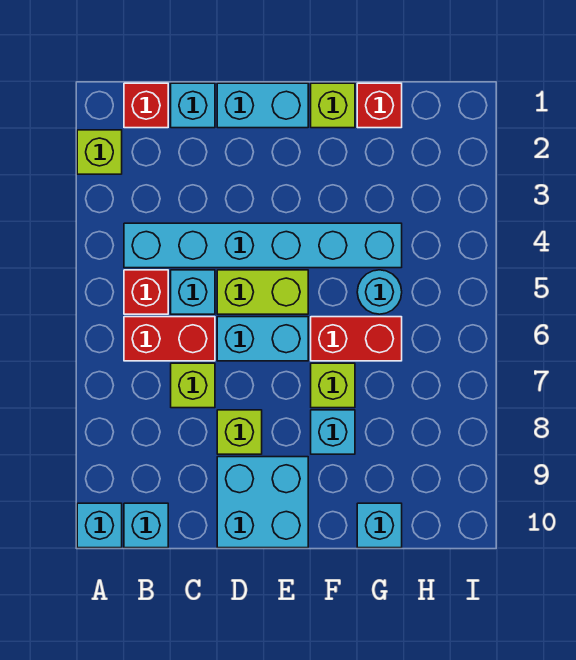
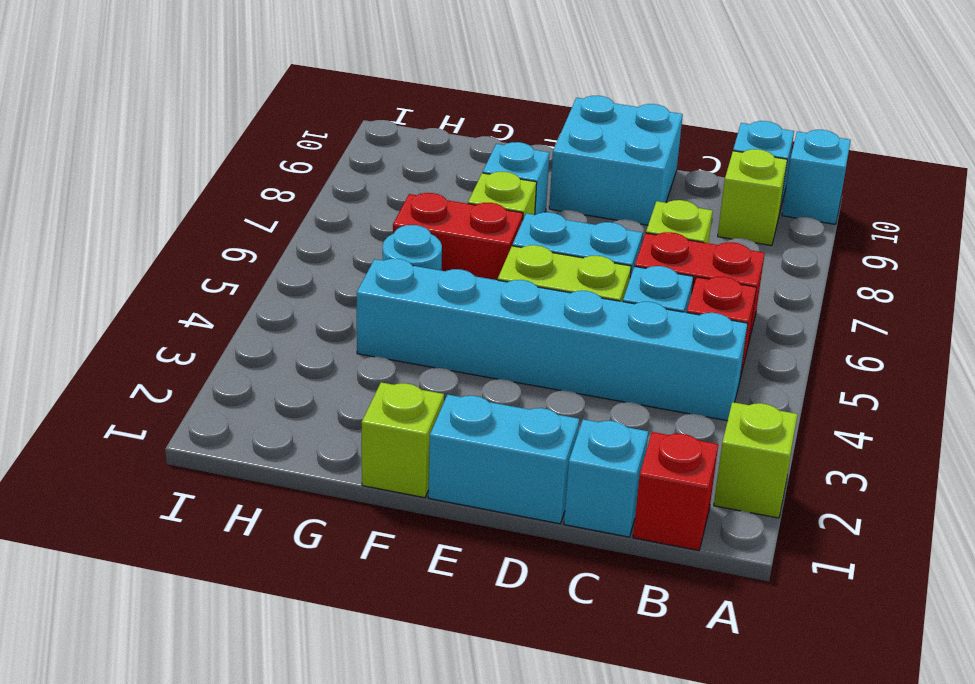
lime 1x1 brick [217,410,262,454] -> lime 1x1 brick moved to [718,149,787,246]
red 1x1 brick [357,83,402,128] -> none
cyan 1x1 brick [357,503,402,548] -> none

